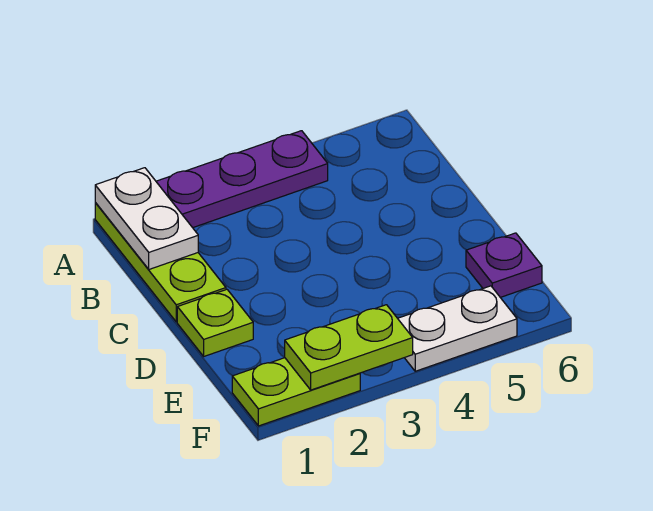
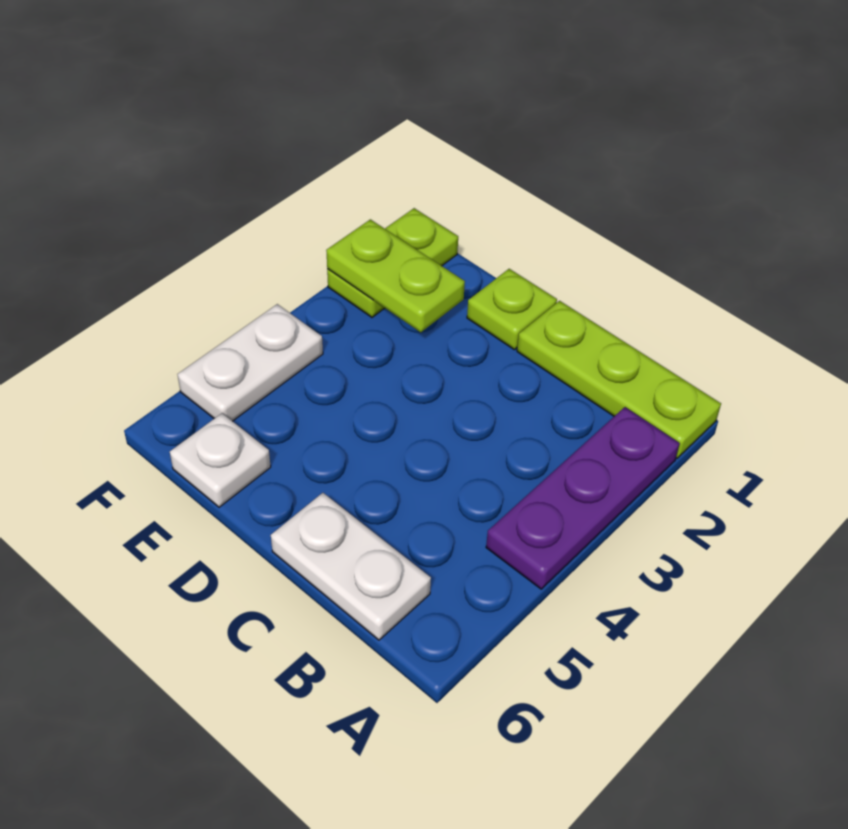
white 1x2 plate [95,168,198,269] -> white 1x2 plate moved to [271,493,431,640]
purple 1x1 plate [466,233,542,297] -> white 1x1 plate [170,413,271,507]
lime 1x2 plate [285,305,413,390] -> lime 1x2 plate turned to [326,219,465,332]

